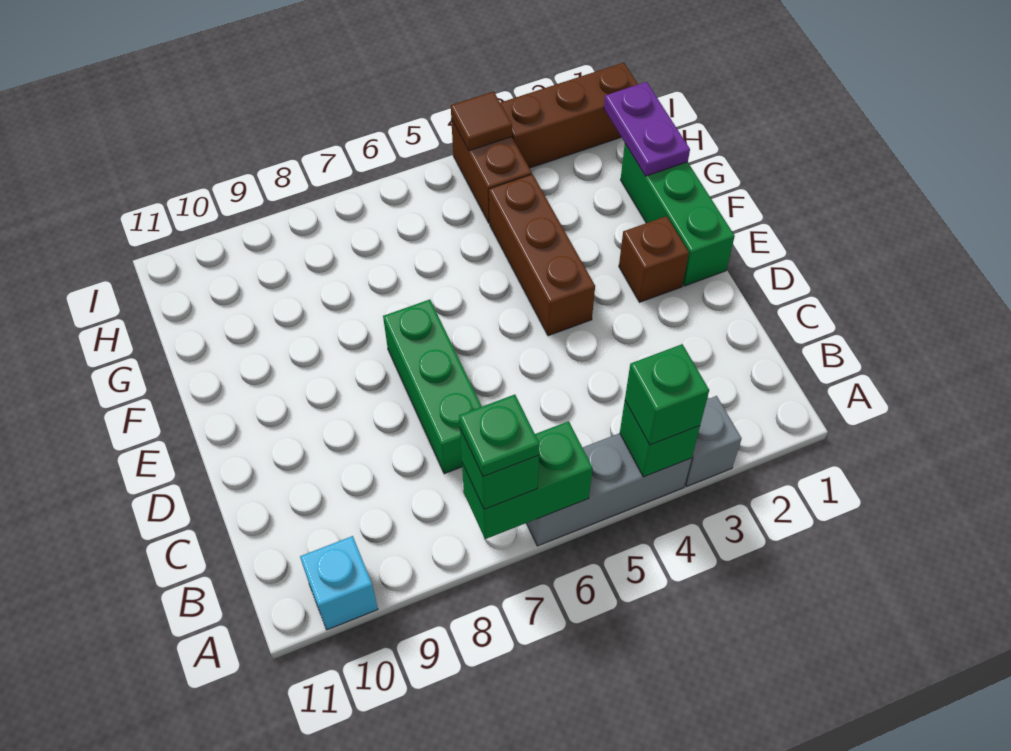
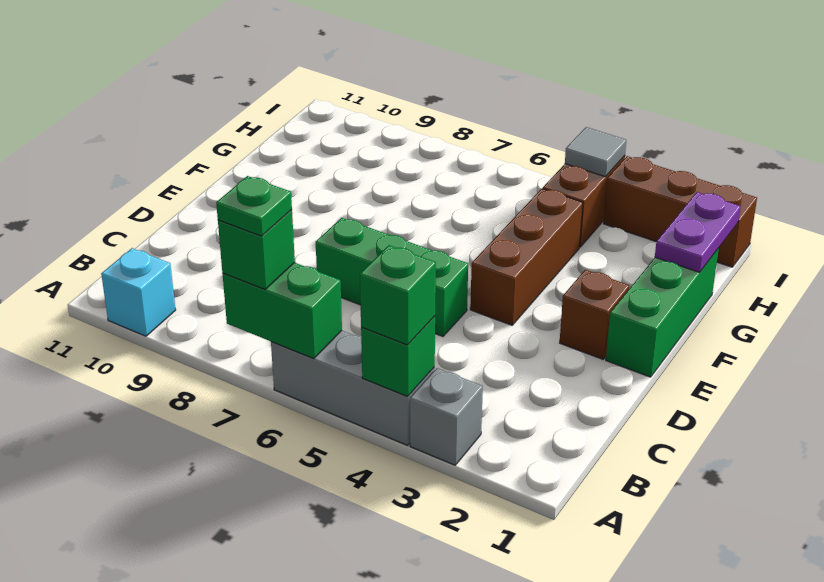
green 1x3 brick [383,300,482,474] -> green 1x3 brick turned to [316,218,468,336]
brown 1x1 tile [451,91,512,151] -> grey 1x1 tile [565,127,626,177]

